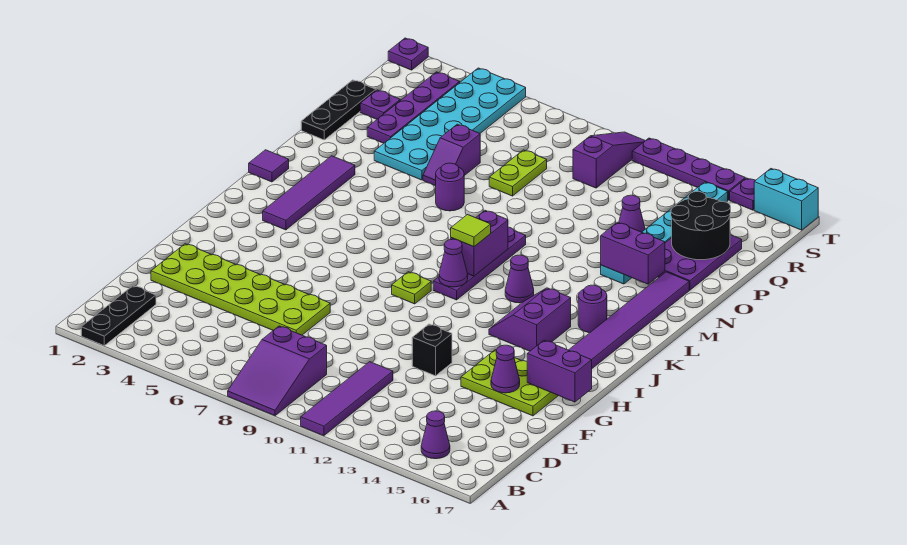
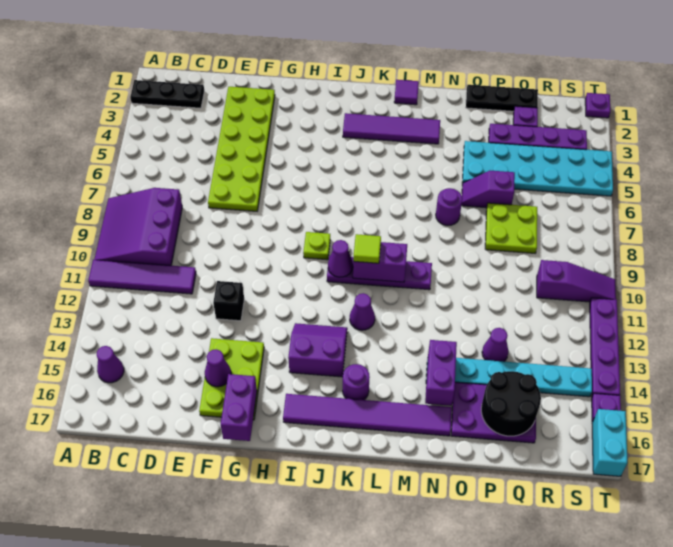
purple 2x3 slope [228,326,327,416] -> purple 3x3 slope [94,188,182,266]
lime 1x2 plate [489,150,547,196] -> lime 2x2 plate [485,203,537,253]

